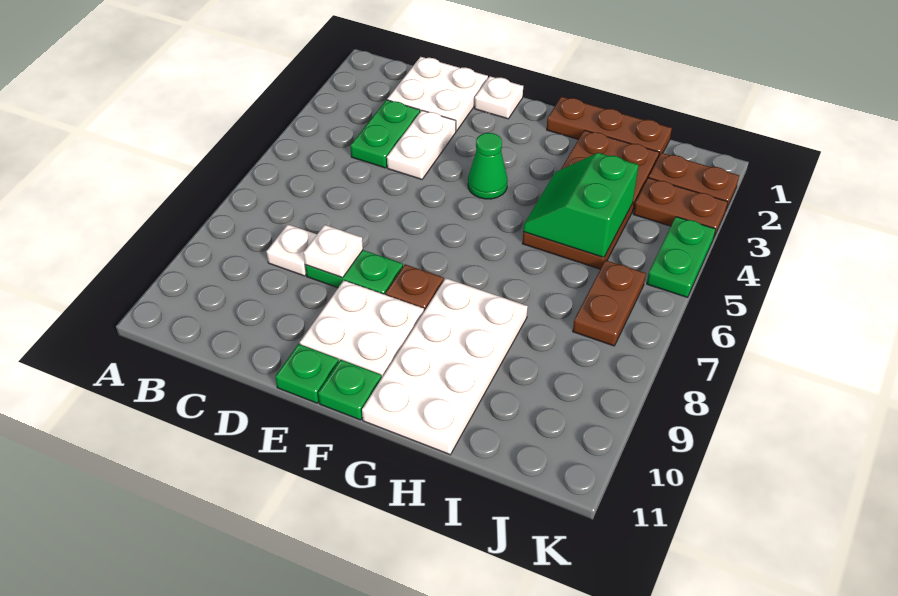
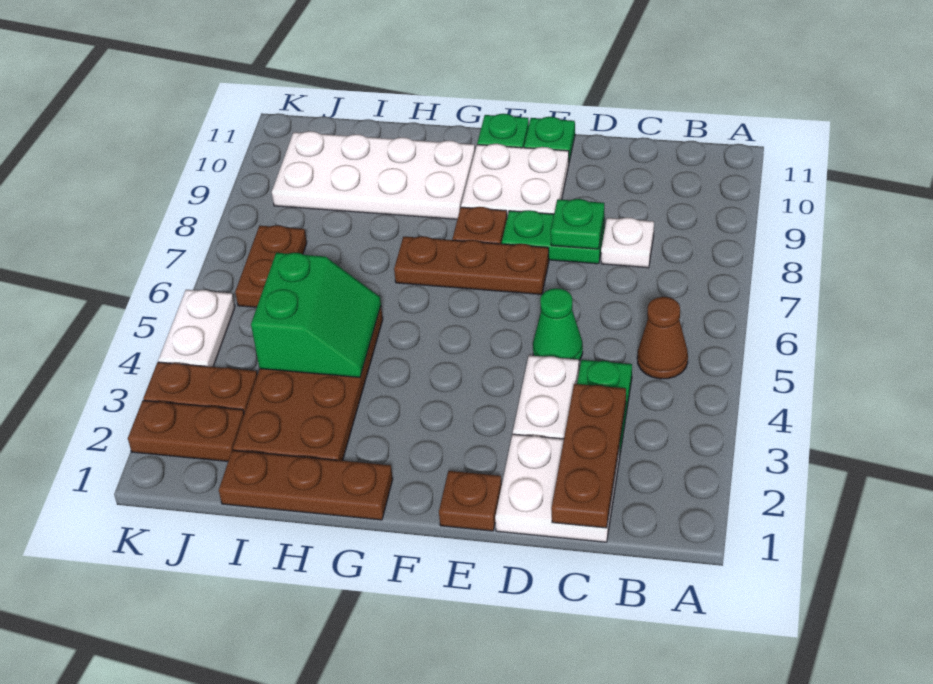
none -> brown 1x1 cone [637,297,688,379]
none -> brown 1x3 plate [551,384,626,528]
white 1x1 plate [304,225,363,278] -> green 1x1 plate [551,199,605,249]
white 1x1 plate [475,76,523,119] -> brown 1x1 plate [439,471,502,531]
none -> brown 1x3 plate [394,236,549,295]
green 1x1 cone [468,133,508,199] -> green 1x1 cone moved to [533,288,583,360]
white 2x4 plate [362,278,528,455] -> white 2x4 plate turned to [272,131,475,219]
green 1x2 plate [647,217,716,297] -> white 1x2 plate [158,290,235,367]

